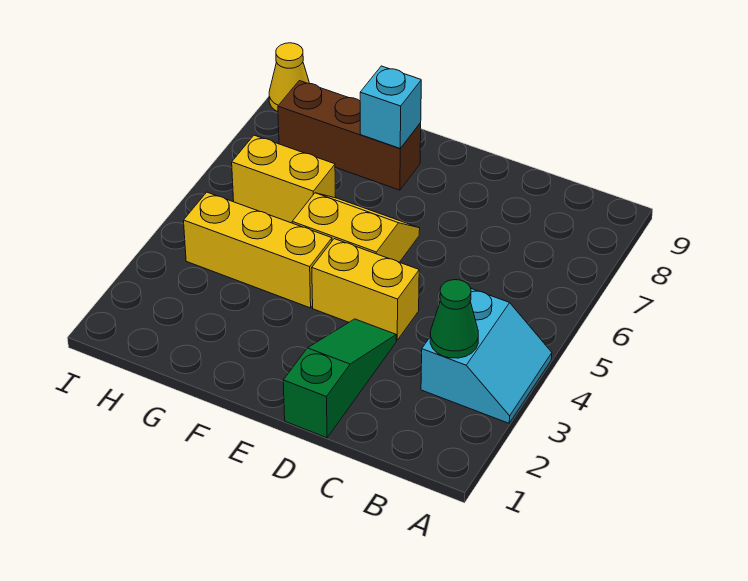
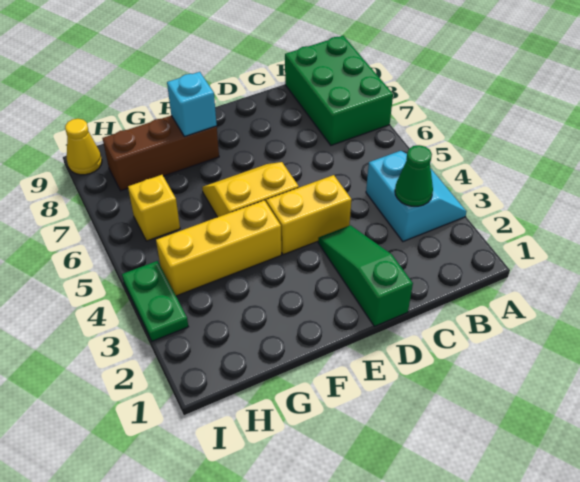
none -> green 2x3 brick [285,36,393,145]
yellow 1x2 brick [232,135,336,223] -> yellow 1x1 brick [128,175,180,241]
none -> green 1x2 plate [122,261,188,341]

